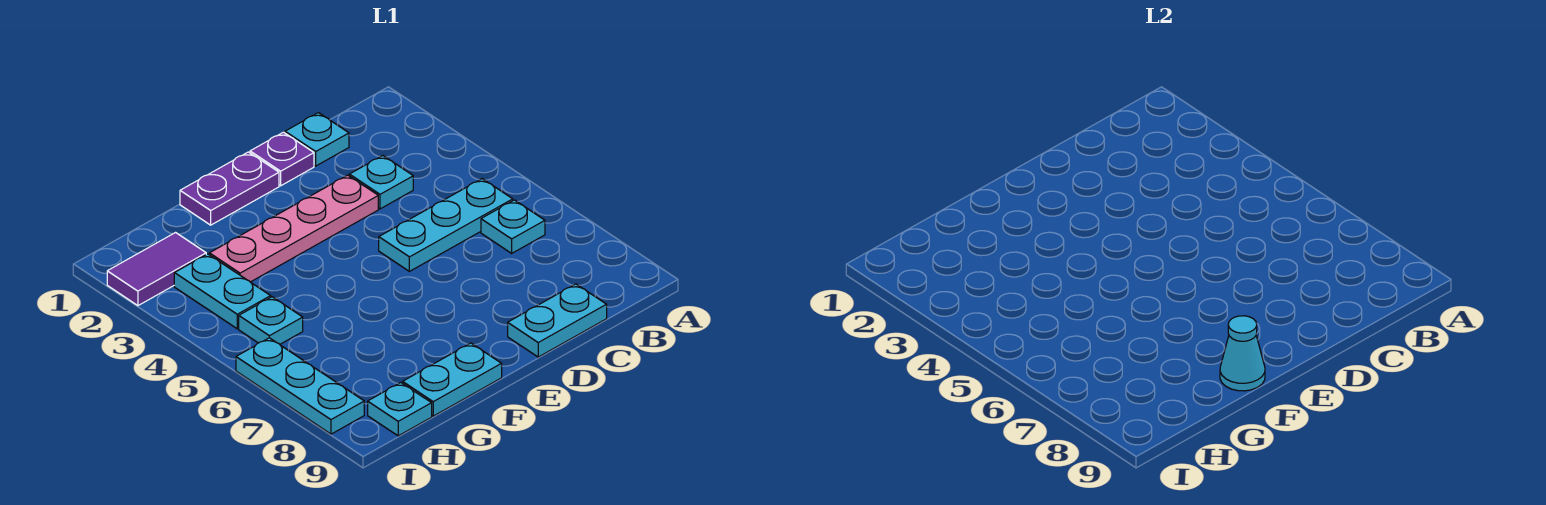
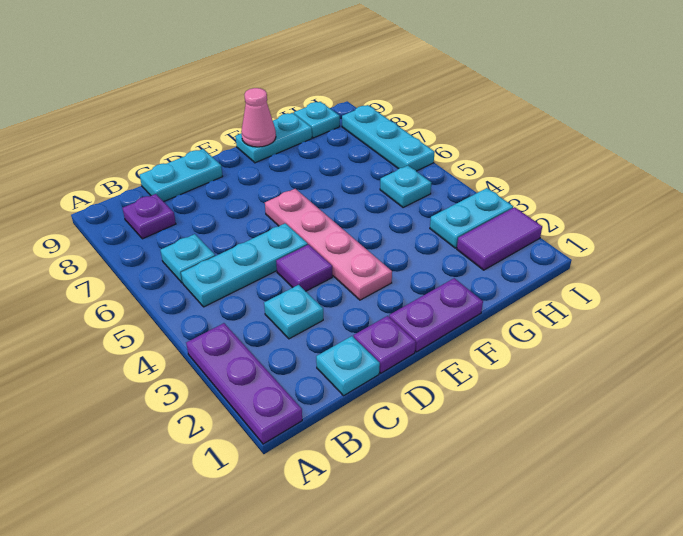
none -> purple 1x3 plate [186,323,302,444]
none -> purple 1x1 plate [122,194,176,239]
pink 1x4 plate [209,175,378,282] -> pink 1x4 plate turned to [265,189,392,300]
none -> purple 1x1 tile [276,244,332,291]
cyan 1x1 cone [1220,316,1265,391] -> pink 1x1 cone [241,88,276,147]
cyan 1x2 plate [174,254,271,329] -> cyan 1x2 plate turned to [430,188,513,248]

